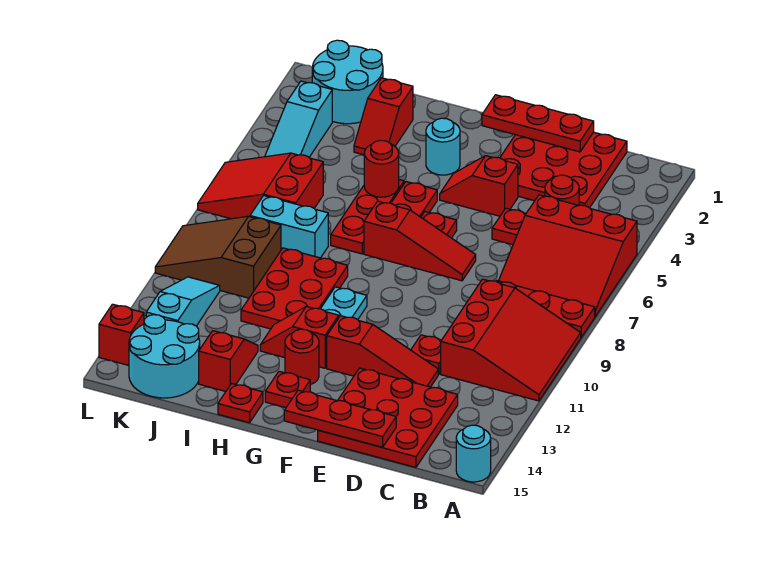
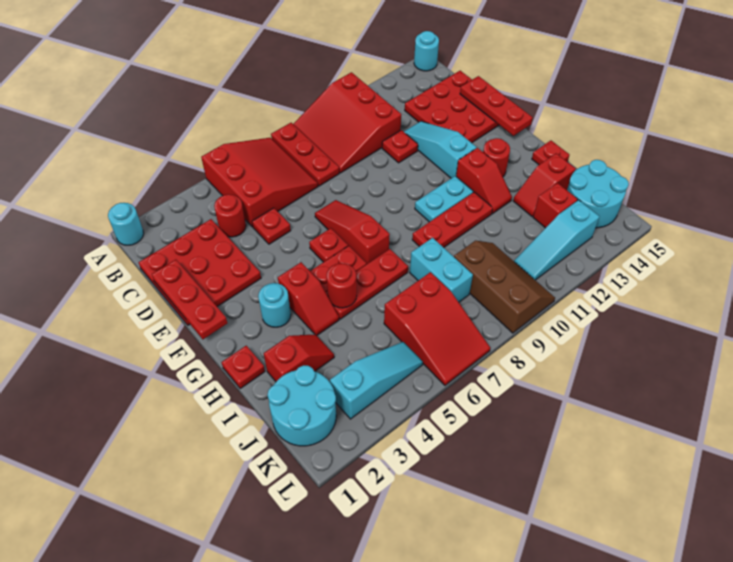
none -> cyan 1x1 round brick [108,203,144,245]
red 3x3 slope [441,279,581,401] -> red 3x3 slope turned to [293,72,401,173]
red 1x3 slope [327,316,438,387] -> cyan 1x3 slope [404,121,476,178]
red 1x2 slope [440,156,518,216] -> red 1x2 slope moved to [278,262,339,335]
red 1x1 plate [265,371,310,408] -> red 1x1 plate moved to [222,346,265,389]
red 2x3 plate [241,248,348,329] -> red 1x3 plate [412,192,493,248]
brown 2x3 slope [155,216,281,298] -> brown 2x3 slope turned to [454,240,555,333]
red 1x1 brick [99,304,144,365] -> red 1x1 brick moved to [533,183,578,228]

